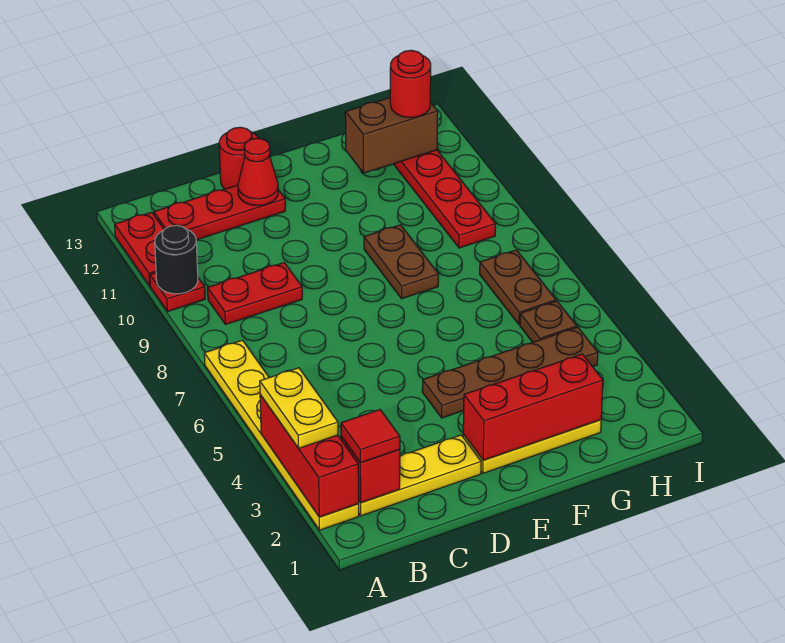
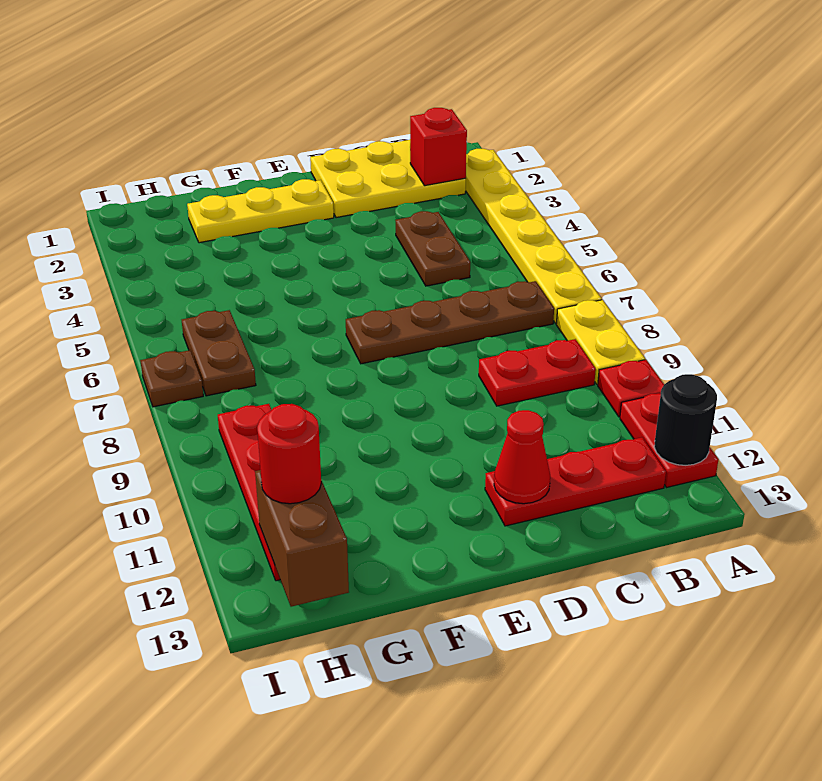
red 1x3 brick [260,395,359,517] -> none
yellow 1x2 plate [260,368,338,448] -> yellow 1x2 plate moved to [556,300,645,384]
black 1x1 round brick [155,225,198,294] -> black 1x1 round brick moved to [654,374,717,465]
yellow 1x3 plate [359,435,481,516] -> yellow 2x3 plate [310,140,466,218]
red 1x1 tile [341,410,400,463] -> none
red 1x1 round brick [219,127,258,189] -> none
red 1x3 brick [463,354,603,460] -> none
brown 1x4 plate [422,327,598,418] -> brown 1x4 plate moved to [346,281,554,364]
brown 1x2 plate [364,225,439,299] -> brown 1x2 plate moved to [395,211,470,286]
brown 1x2 brick [345,98,438,173] -> brown 1x2 brick turned to [255,470,349,607]
brown 1x1 plate [520,301,577,342] -> brown 1x1 plate moved to [140,350,203,407]

